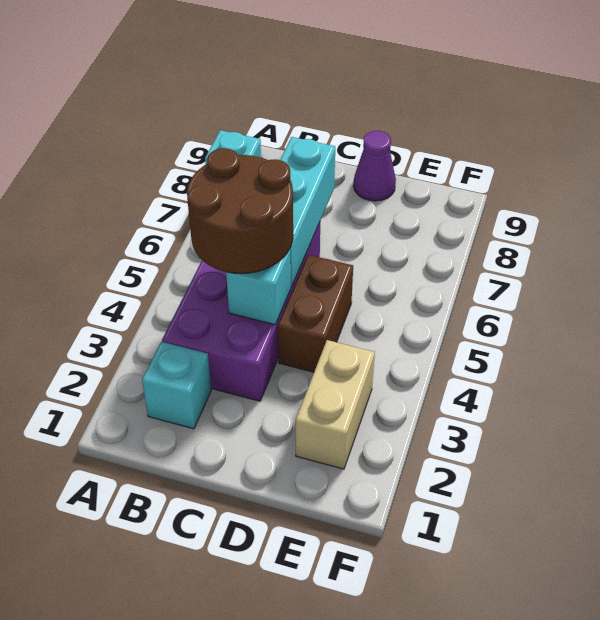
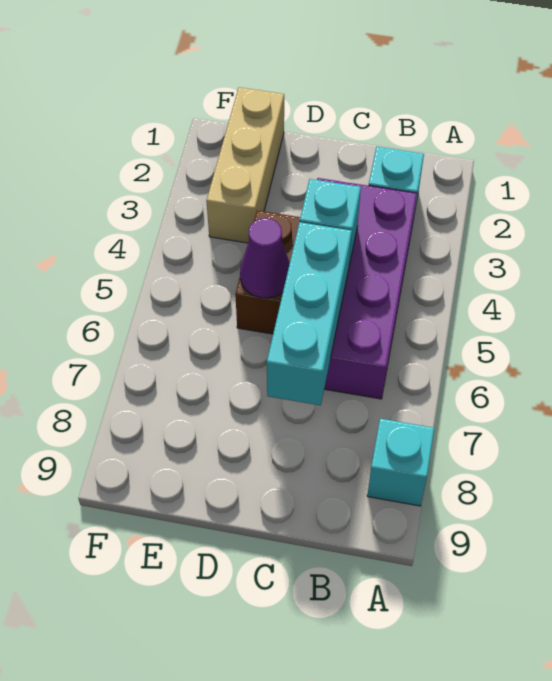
brown 2x2 round brick [187,148,293,274] -> none
purple 1x1 cone [353,131,396,201] -> purple 1x1 cone moved to [240,218,290,298]
tan 1x2 brick [296,340,375,469] -> tan 1x3 brick [206,87,284,243]

